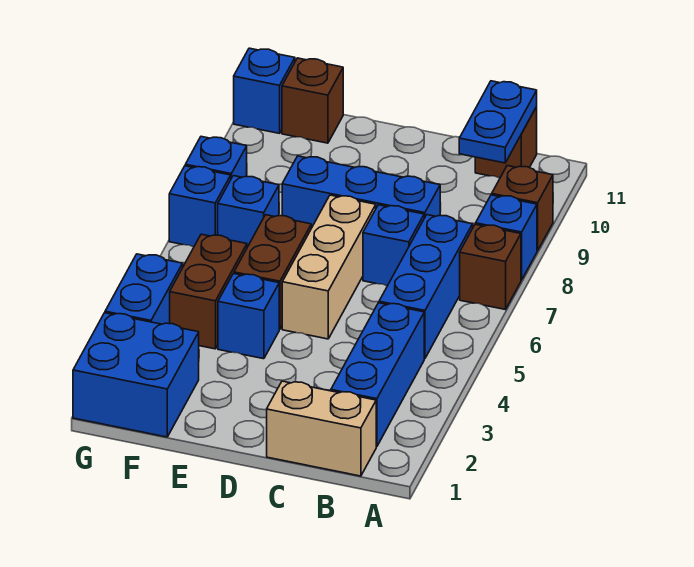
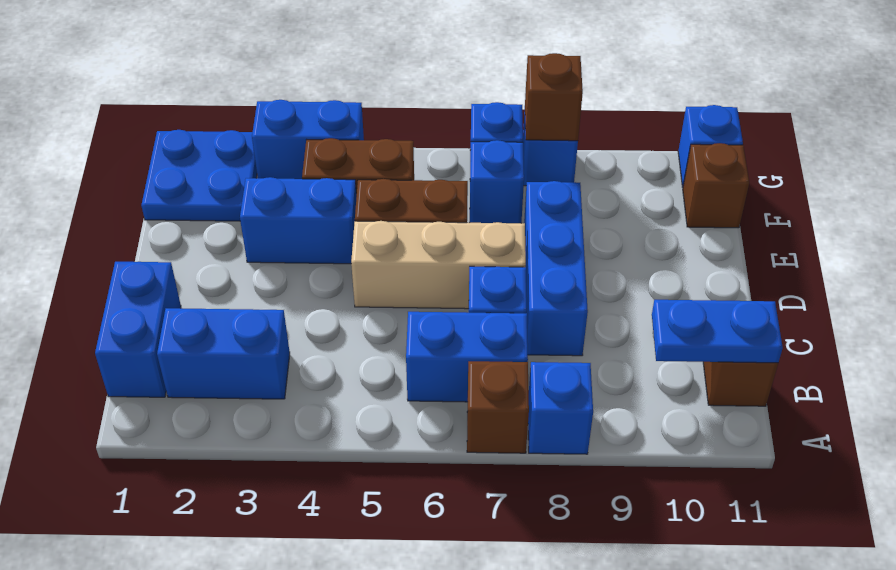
brown 1x1 brick [492,166,553,251] -> brown 1x1 brick moved to [525,53,583,141]
tan 1x2 brick [267,381,376,476] -> blue 1x2 brick [95,262,181,397]
blue 1x3 brick [331,303,424,447] -> blue 1x2 brick [157,308,290,399]
blue 1x3 brick [379,215,473,359] -> blue 1x2 brick [406,312,528,402]
blue 1x1 brick [218,274,279,359] -> blue 1x2 brick [240,177,356,264]
blue 2x2 brick [73,313,199,437] -> blue 2x2 plate [141,130,257,221]

